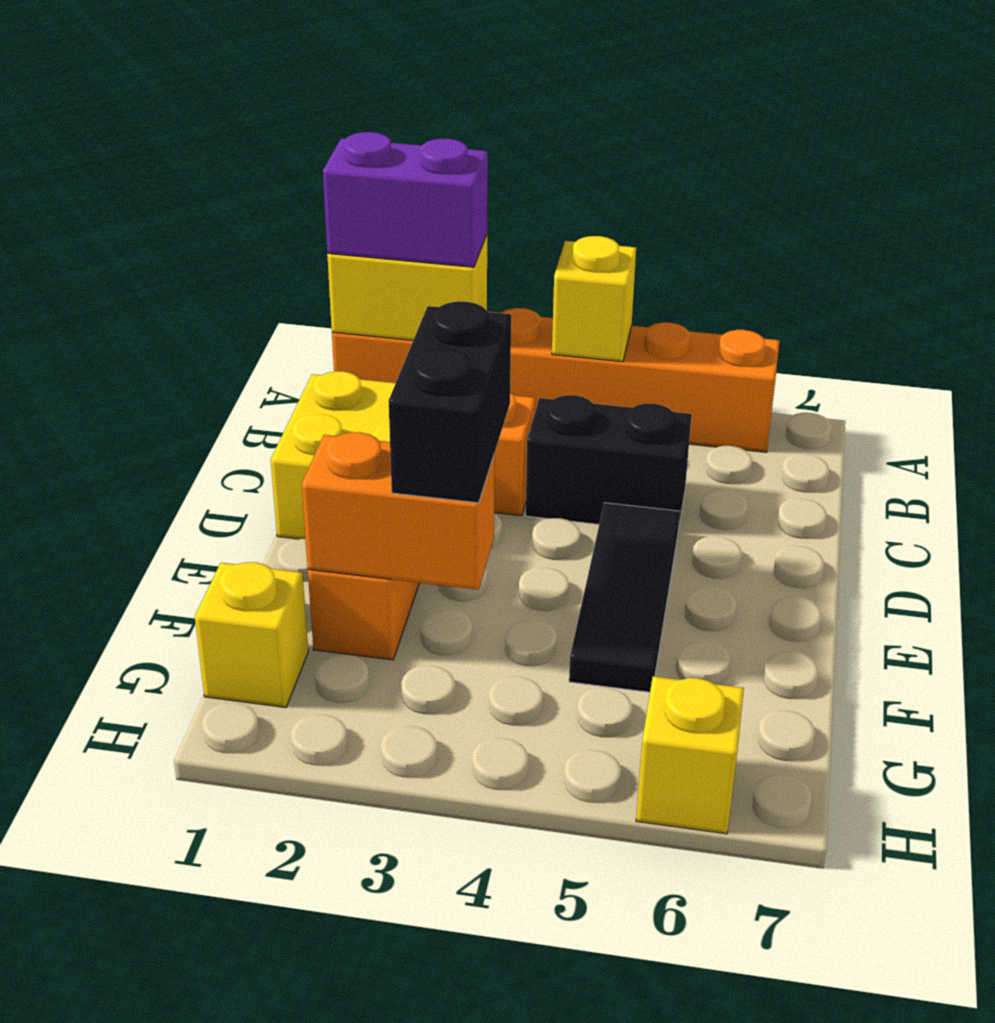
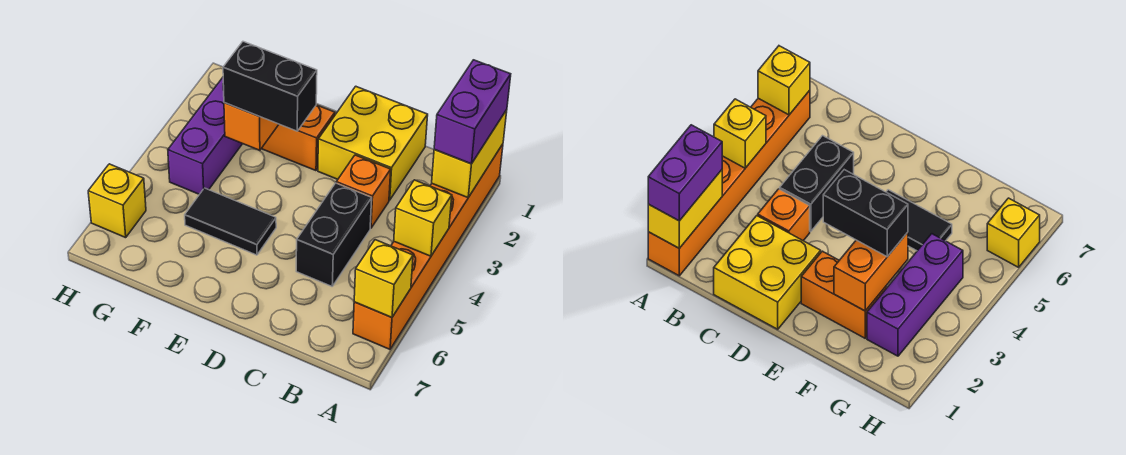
black 1x3 tile [569,503,680,692] -> black 1x2 tile [185,188,276,255]
yellow 1x1 brick [195,562,308,707] -> yellow 1x1 brick moved to [354,240,413,317]
none -> purple 1x3 brick [168,78,242,194]

